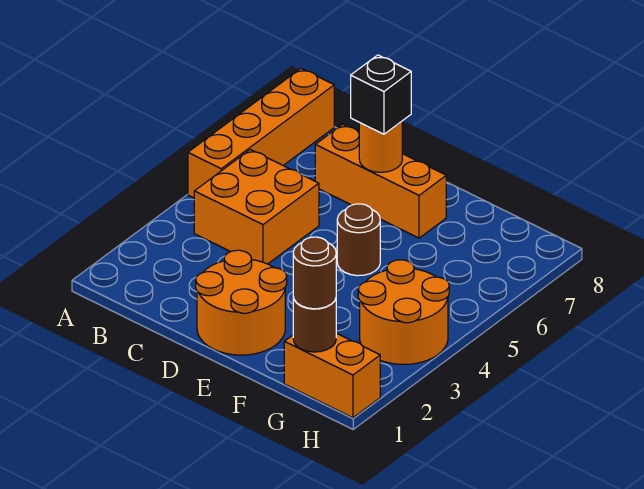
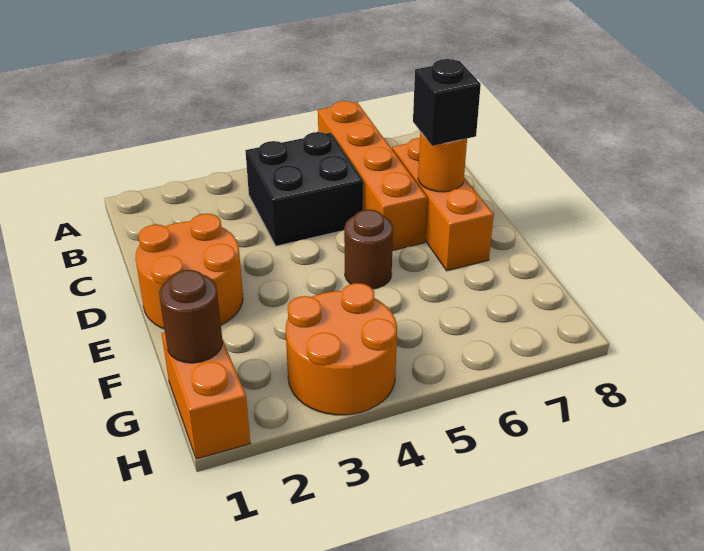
orange 1x4 brick [188,69,334,198] -> orange 1x4 brick turned to [318,101,427,251]
orange 2x2 brick [194,150,319,264] -> black 2x2 brick [245,132,363,246]
brown 1x1 round brick [293,237,336,309] -> none

